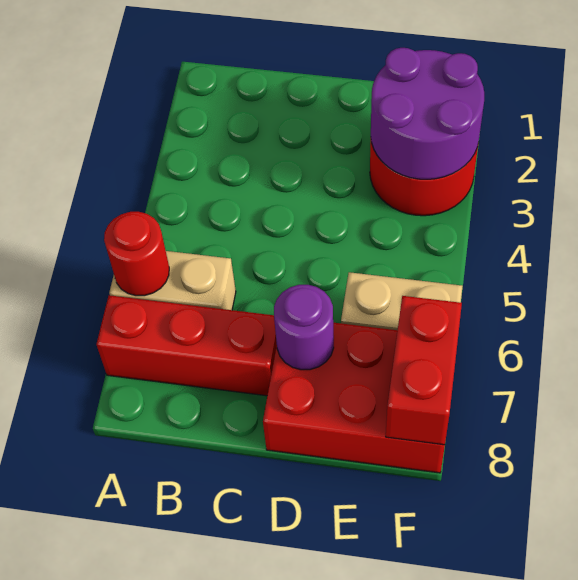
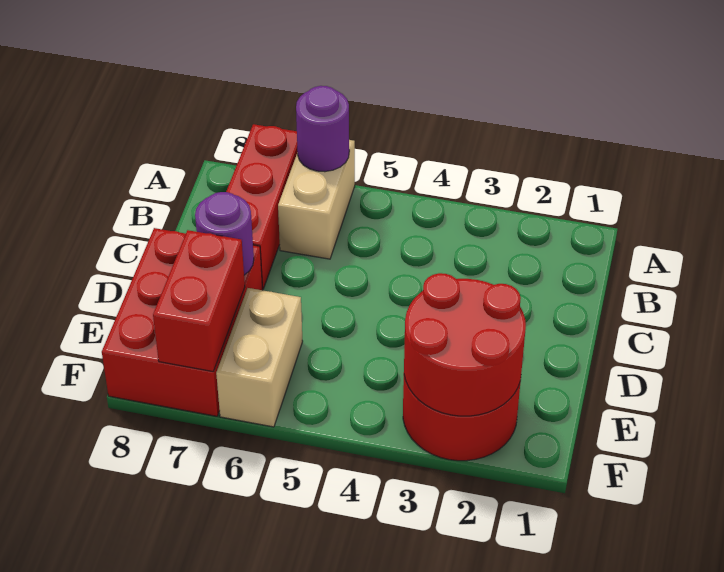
red 1x1 round brick [104,212,169,296] -> purple 1x1 round brick [296,86,349,172]
purple 2x2 round brick [371,48,484,179] -> red 2x2 round brick [404,273,526,416]
red 1x2 brick [386,296,462,445] -> red 1x2 brick turned to [153,230,245,371]

